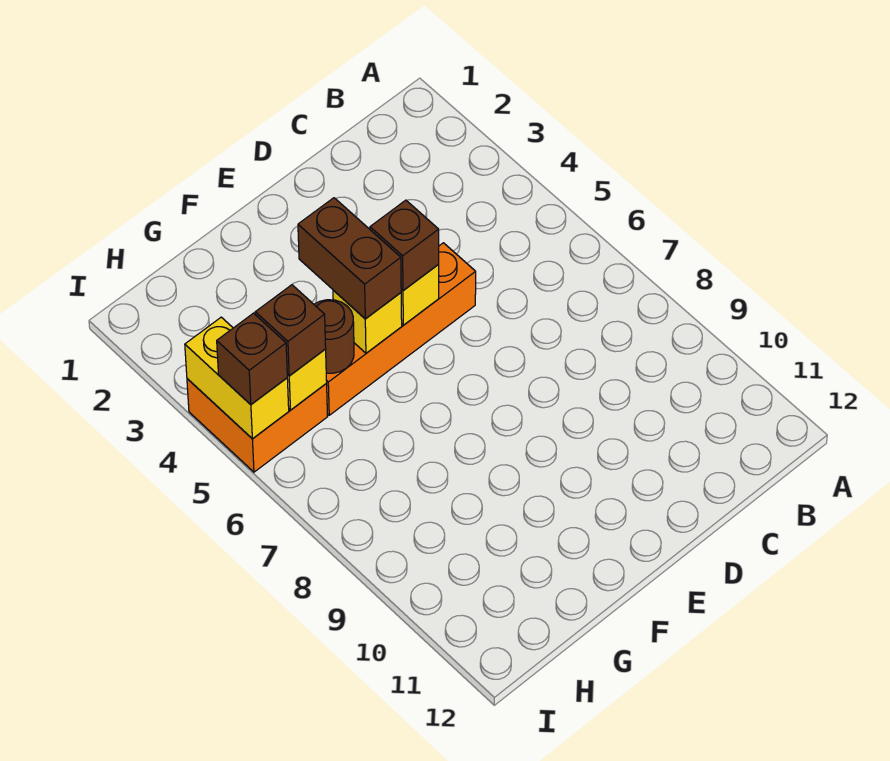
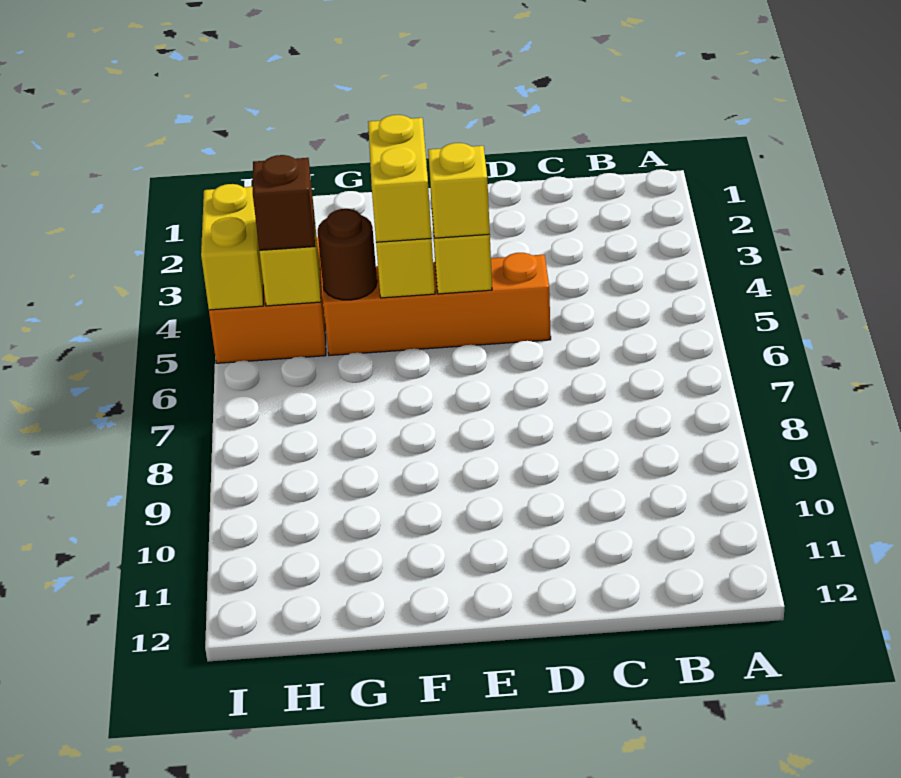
brown 1x1 brick [370,200,439,290] -> yellow 1x1 brick [428,143,490,238]
brown 1x2 brick [298,198,401,319] -> yellow 1x2 brick [368,115,431,242]
brown 1x1 brick [217,313,287,404] -> none

